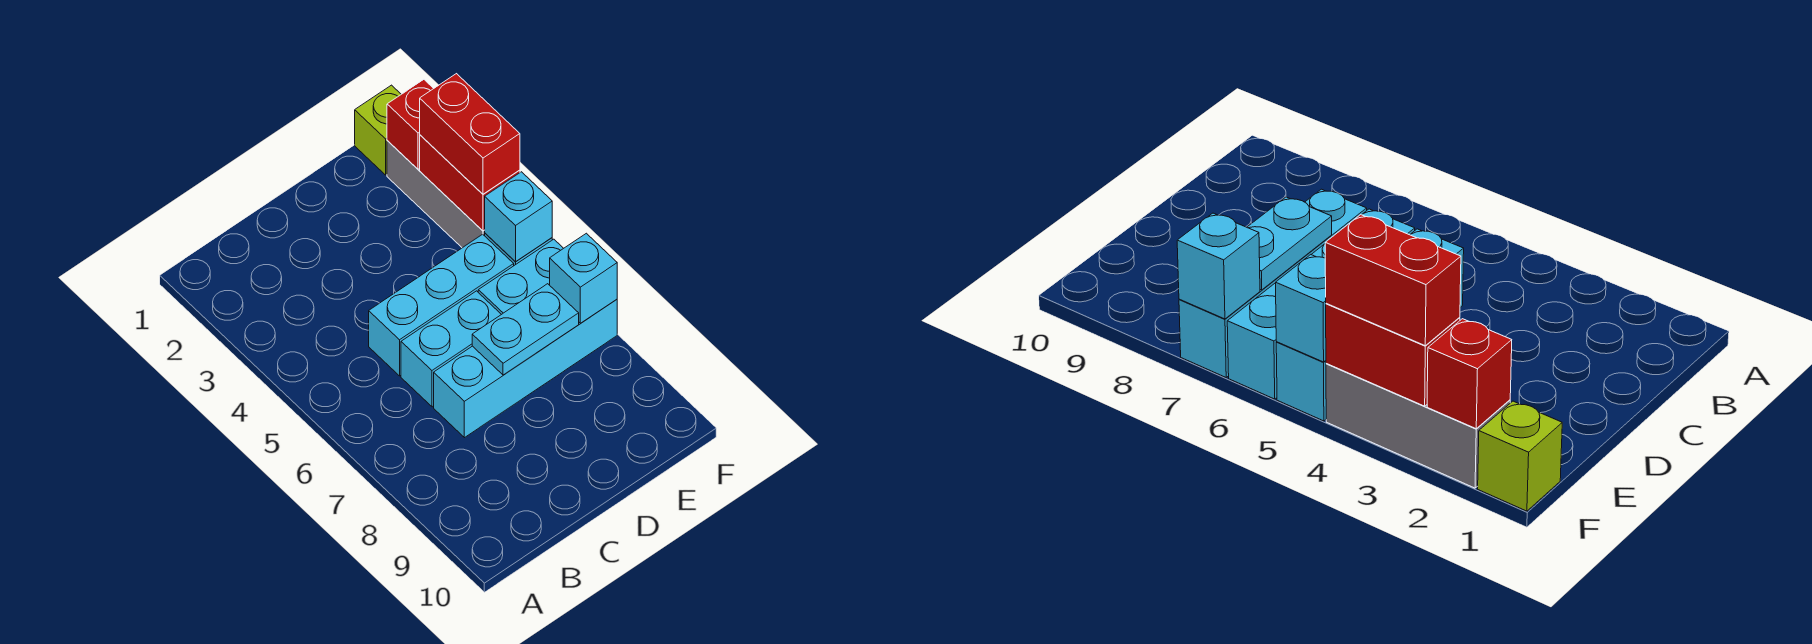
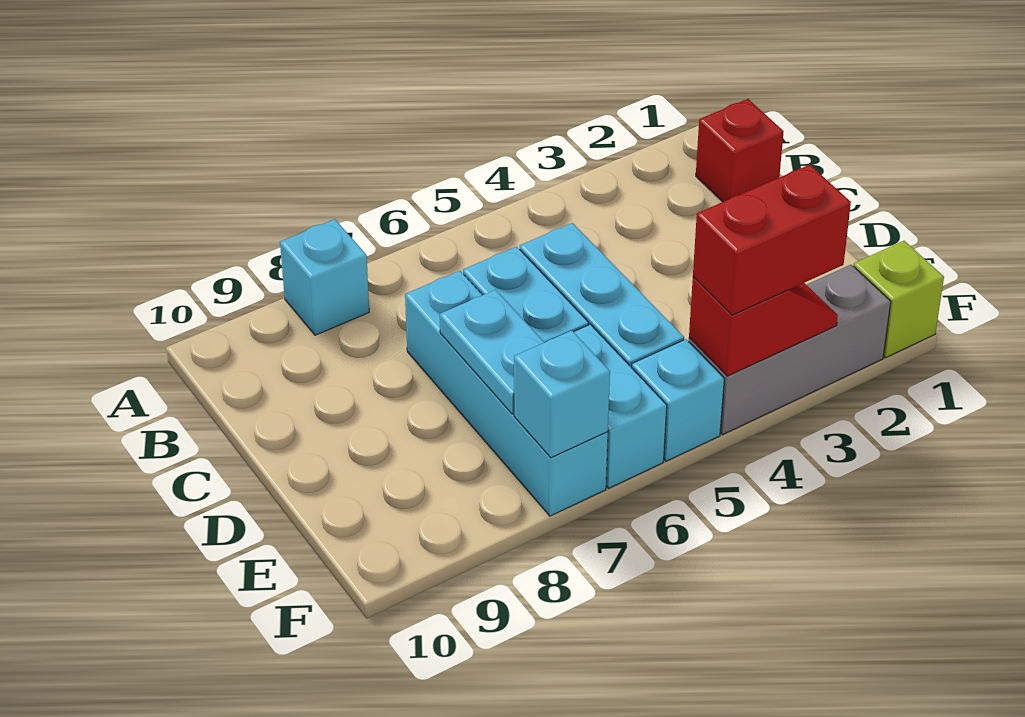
red 1x1 brick [387,80,434,169] -> red 1x1 brick moved to [696,99,784,202]
red 1x2 brick [420,135,520,231] -> red 1x2 slope [689,277,838,376]
cyan 1x1 brick [485,172,552,262] -> cyan 1x1 brick moved to [280,219,369,335]

